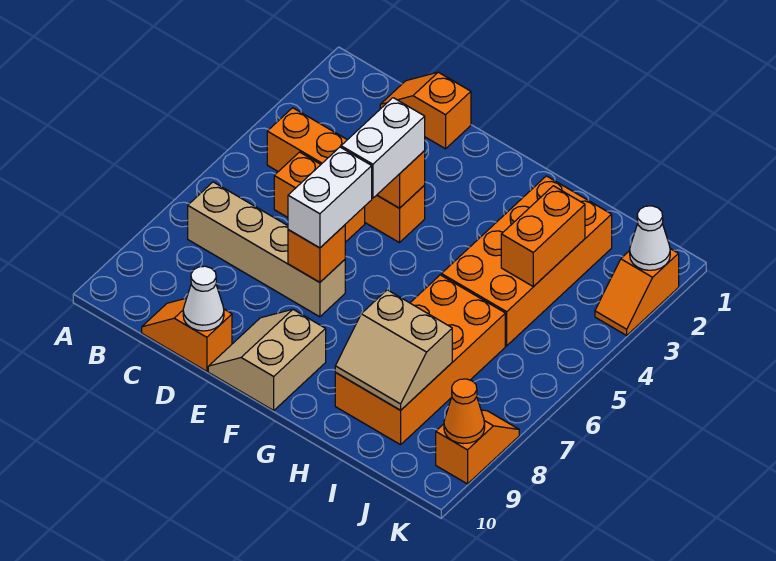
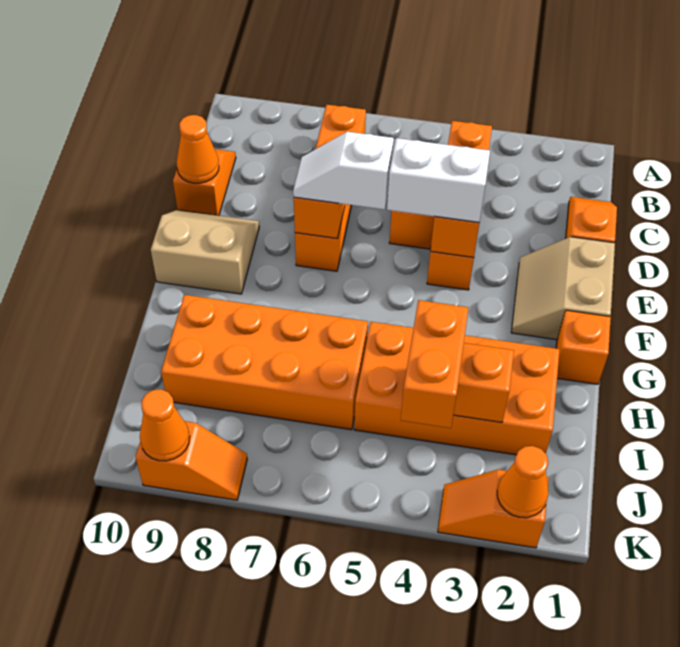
tan 1x4 brick [188,182,345,317] -> orange 1x4 brick [295,104,366,271]
white 1x1 cone [183,266,224,331] -> orange 1x1 cone [177,115,219,183]
white 1x2 brick [288,147,372,248] -> white 1x2 slope [293,132,394,210]
none -> orange 1x1 brick [556,310,611,384]
tan 2x2 slope [335,290,452,410] -> tan 2x2 slope moved to [511,237,615,340]
none -> orange 1x2 brick [401,300,468,428]
white 1x1 cone [630,206,670,270] -> orange 1x1 cone [497,446,548,518]

